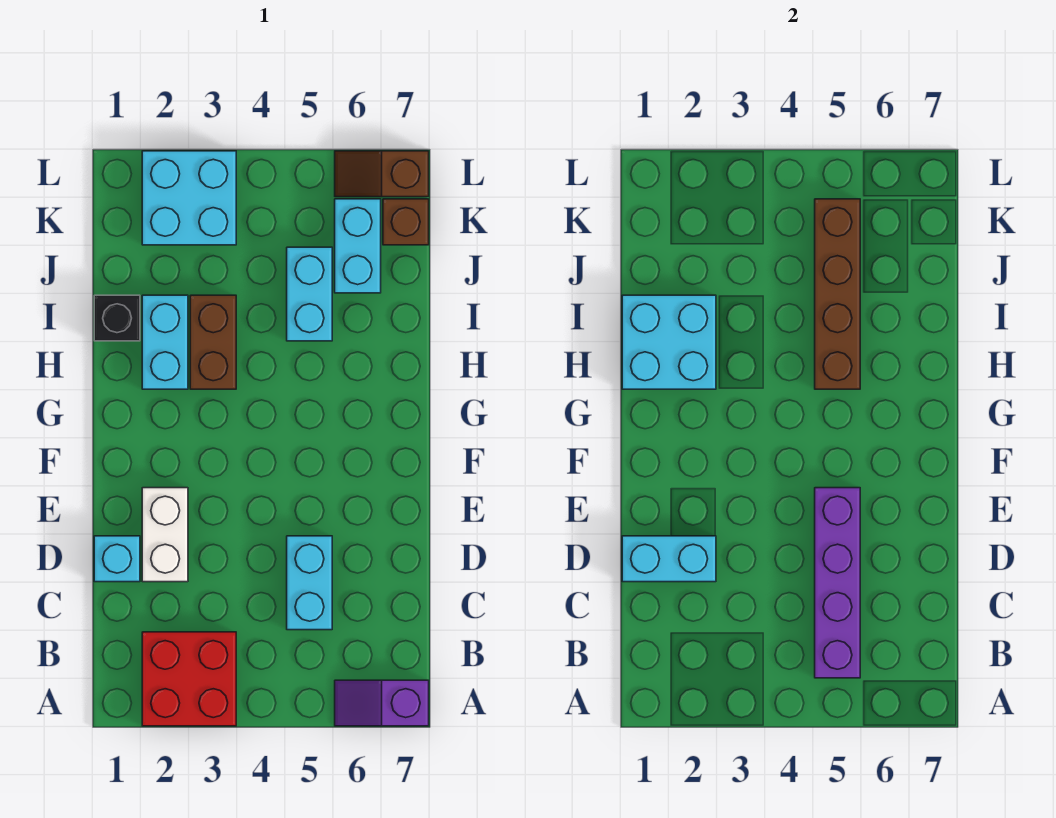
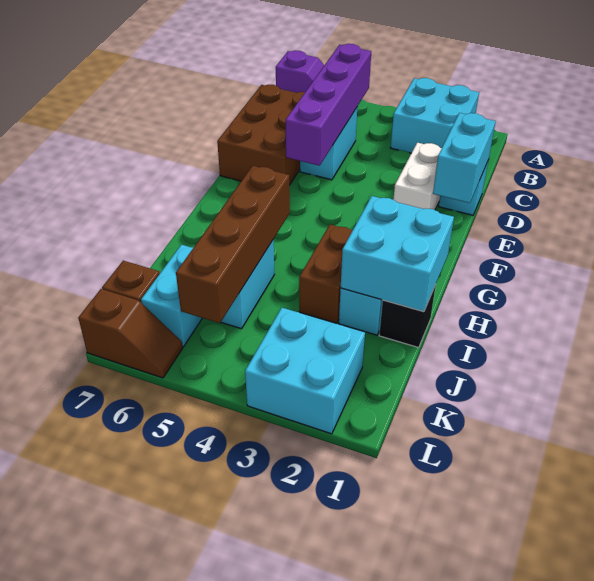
red 2x2 brick [142,632,236,726] -> cyan 2x2 brick [390,78,479,153]
none -> brown 2x3 brick [217,85,305,185]
cyan 1x2 brick [622,536,716,582] -> cyan 1x2 brick turned to [433,113,496,203]

